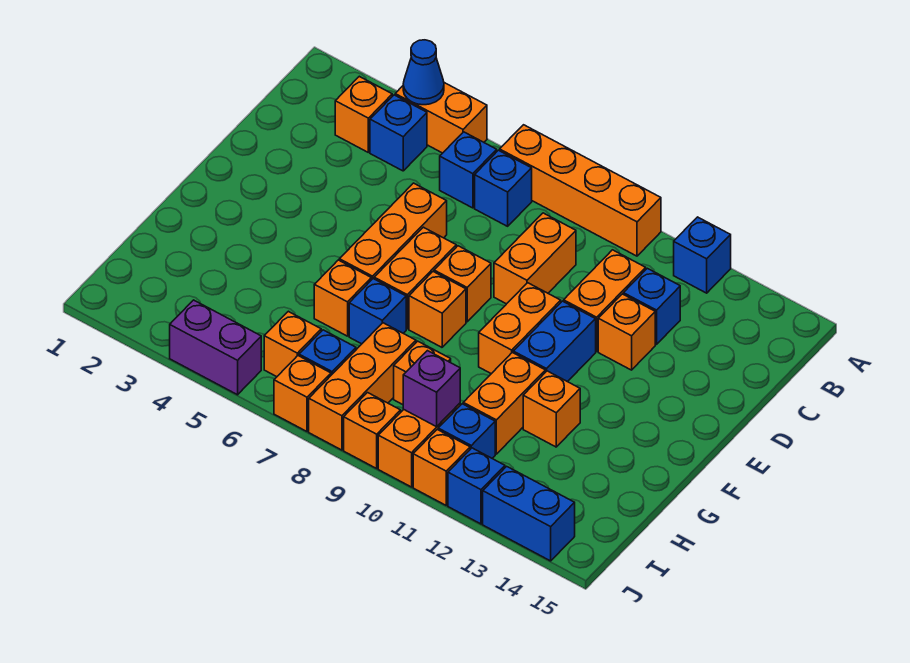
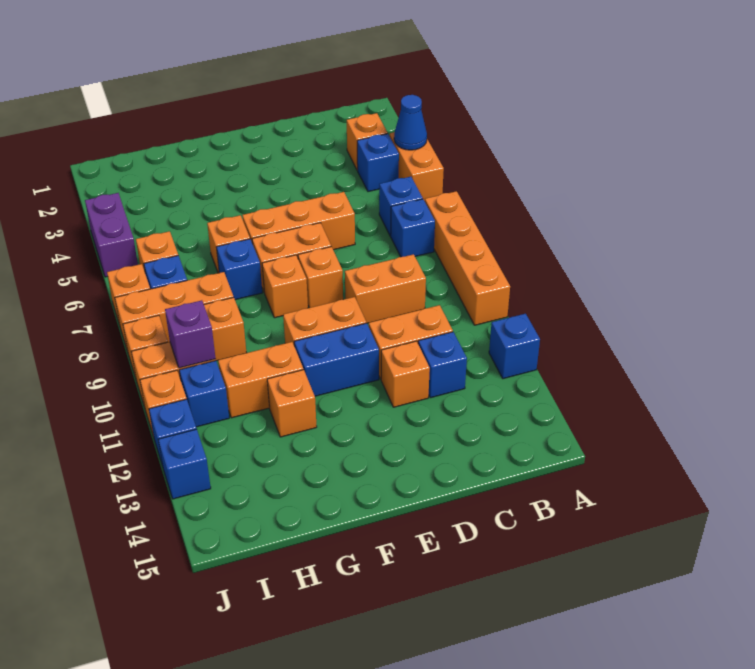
blue 1x2 brick [483,466,575,561] -> blue 1x1 brick [158,429,211,499]

